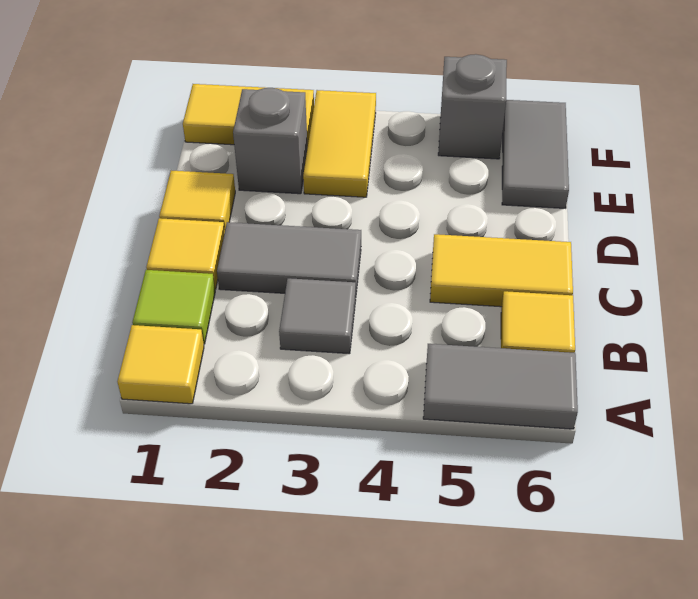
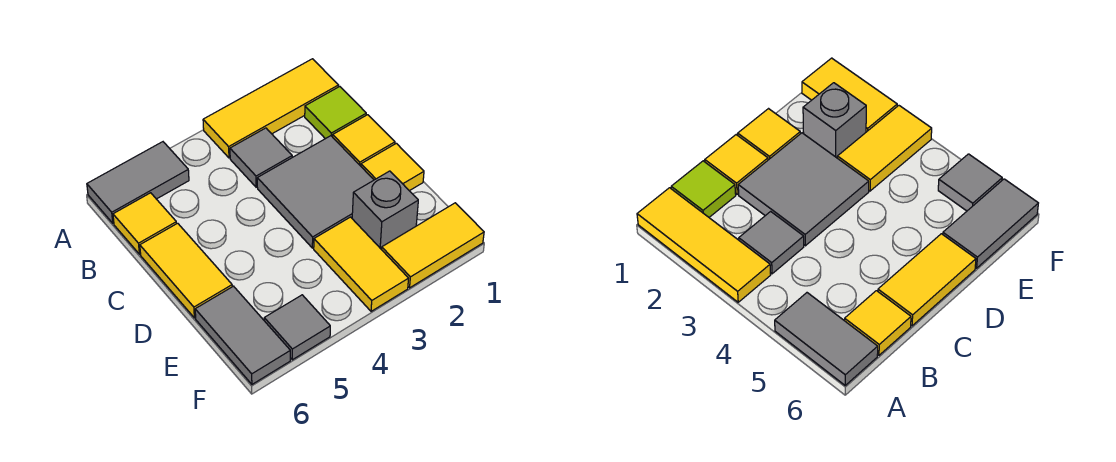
yellow 1x1 tile [117,325,204,404] -> yellow 1x3 tile [203,59,338,158]
grey 1x2 tile [217,222,361,293] -> grey 2x2 tile [257,136,374,248]
yellow 1x2 tile [430,234,573,307] -> yellow 1x2 tile turned to [140,223,232,318]
grey 1x1 brick [438,54,507,159] -> grey 1x1 tile [264,295,330,360]

